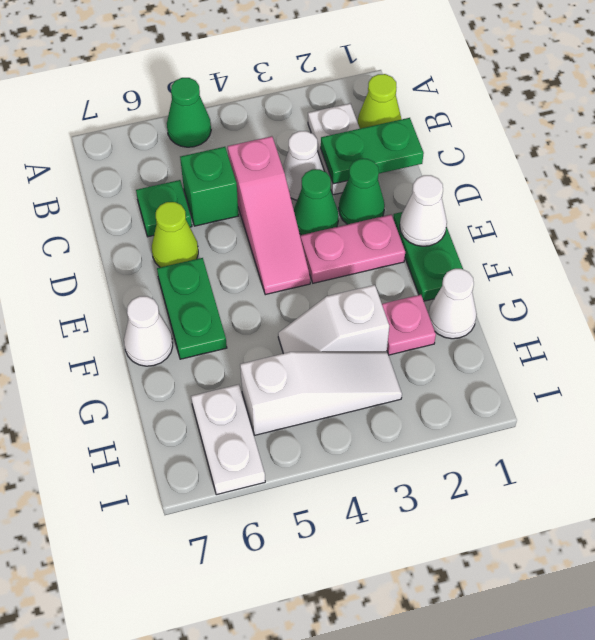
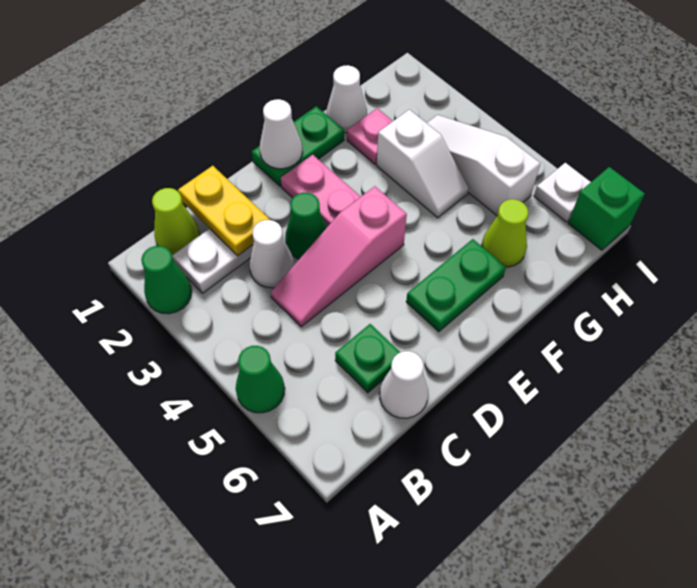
green 1x2 plate [321,118,424,184] -> yellow 1x2 plate [178,166,270,256]
pink 1x3 slope [228,136,310,295] -> pink 1x3 slope turned to [271,186,407,327]
green 1x1 brick [180,147,239,226] -> green 1x1 brick moved to [568,167,645,250]
green 1x1 cone [339,159,385,224] -> green 1x1 cone moved to [141,246,192,314]
lime 1x1 cone [152,202,198,267] -> lime 1x1 cone moved to [482,199,528,267]
white 1x1 cone [124,296,173,366] -> white 1x1 cone moved to [380,351,428,418]
white 1x2 plate [191,385,265,495] -> white 1x1 plate [534,163,591,222]

